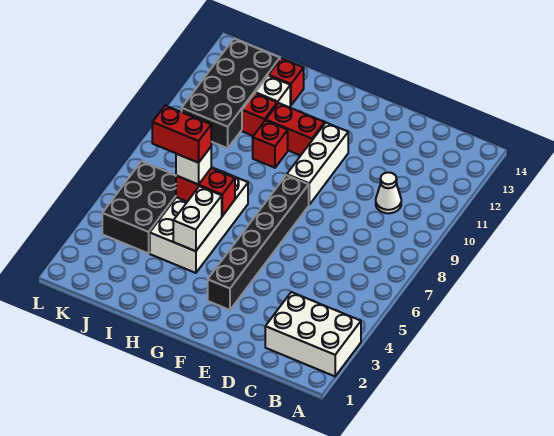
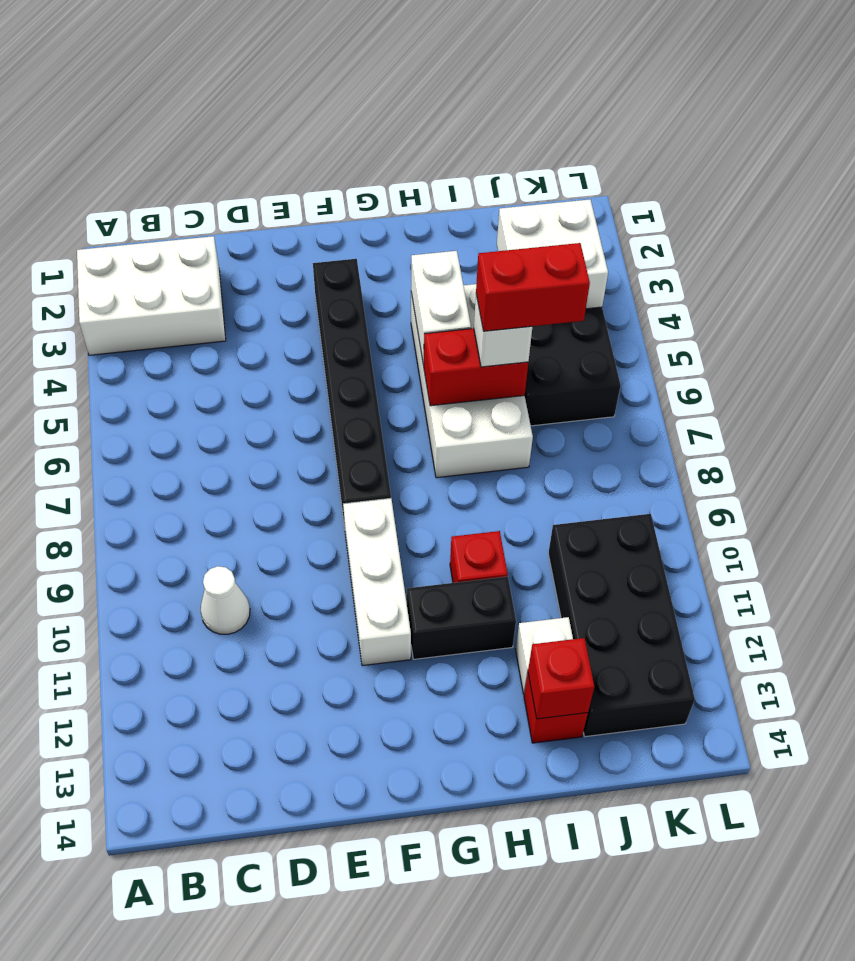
red 1x2 brick [266,103,325,156] -> black 1x2 brick [407,576,516,659]
red 1x1 brick [242,93,277,136] -> red 1x1 brick moved to [528,638,594,719]
none -> white 2x2 brick [497,199,608,309]

